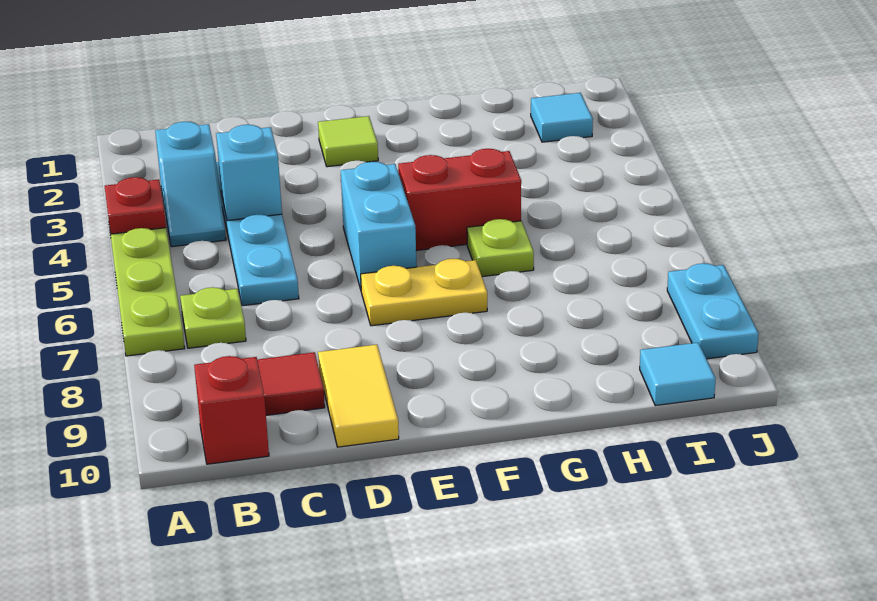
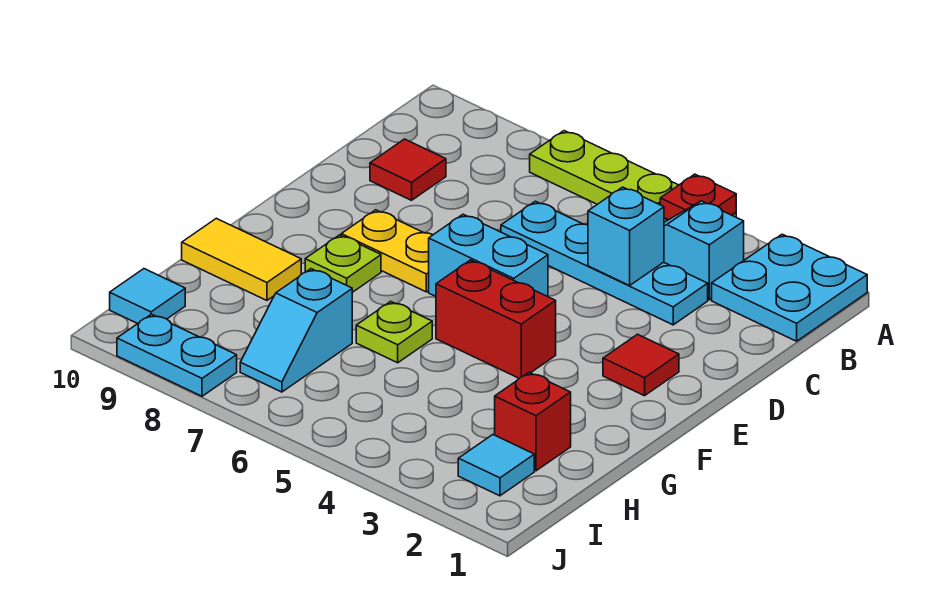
none -> cyan 2x2 plate [712,234,867,341]
lime 1x1 plate [180,287,246,348] -> lime 1x1 plate moved to [305,235,381,292]
red 1x1 brick [194,356,269,464] -> red 1x1 brick moved to [495,372,571,471]
yellow 1x2 tile [318,345,399,447] -> yellow 1x2 tile moved to [182,218,301,300]
lime 1x1 tile [318,116,378,167] -> red 1x1 tile [603,334,679,396]
yellow 1x2 plate [361,259,487,326] -> yellow 1x2 plate turned to [341,210,432,292]
red 1x2 brick [398,149,521,251] -> red 1x2 brick turned to [436,260,556,378]
none -> cyan 1x2 slope [240,269,352,392]

